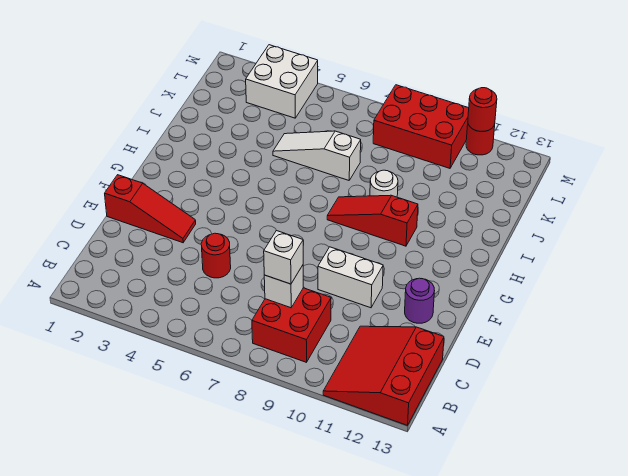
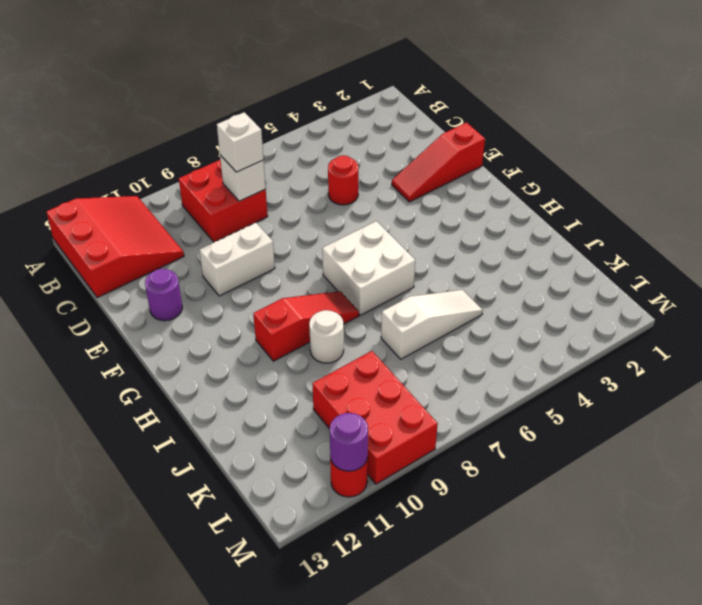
white 2x2 brick [246,45,318,118] -> white 2x2 brick moved to [322,221,415,315]
red 2x3 brick [373,85,469,168] -> red 2x3 brick turned to [312,351,438,484]
red 1x1 round brick [468,88,497,132] -> purple 1x1 round brick [330,413,368,471]

